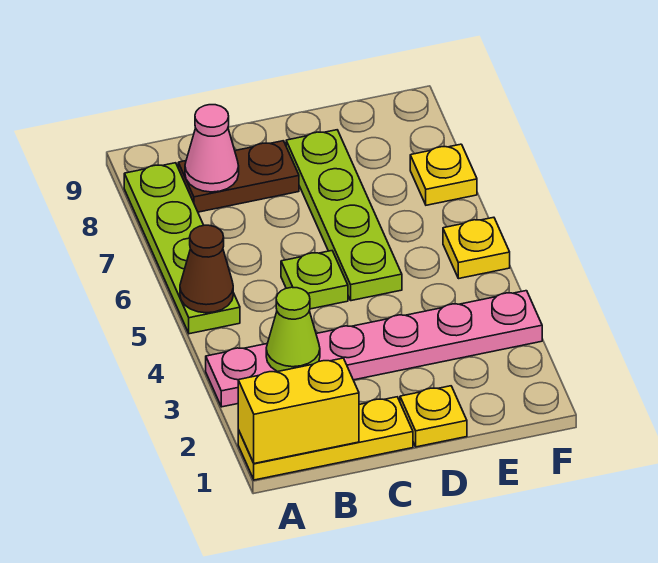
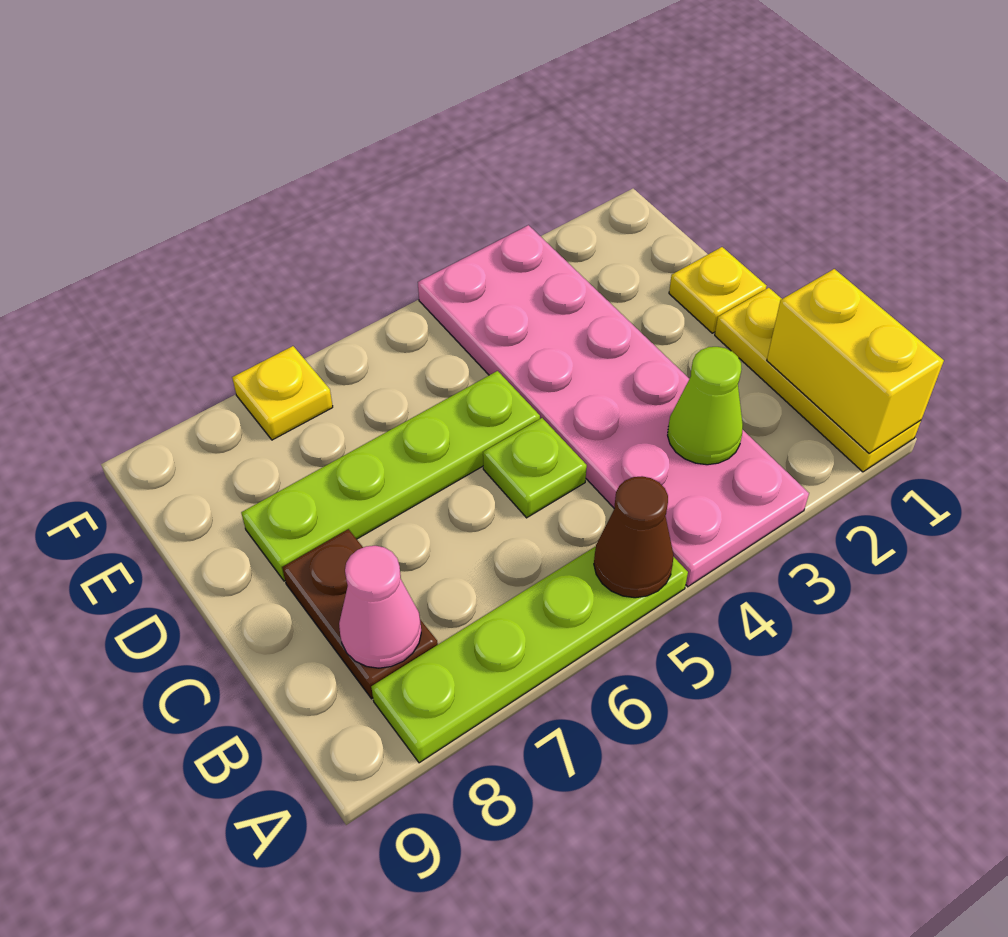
pink 1x6 plate [206,291,542,407] -> pink 2x6 plate [418,225,809,587]
yellow 1x1 plate [443,217,510,279] -> none

